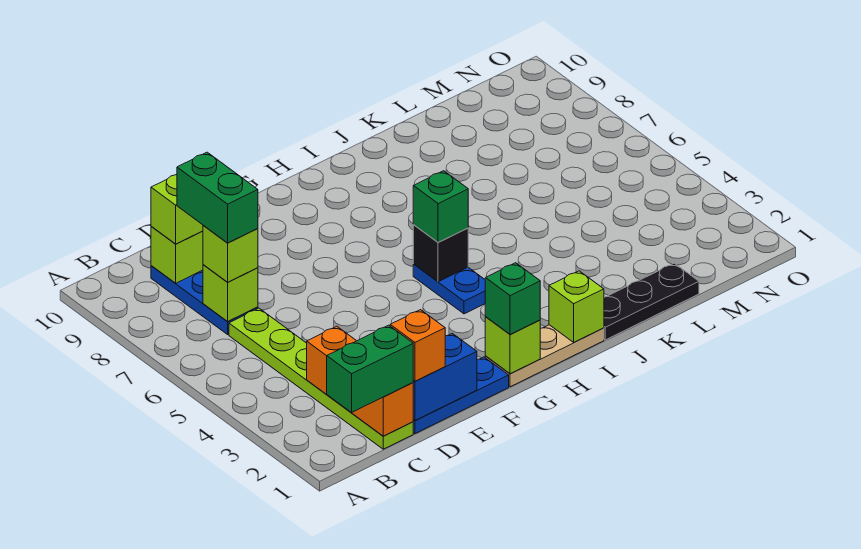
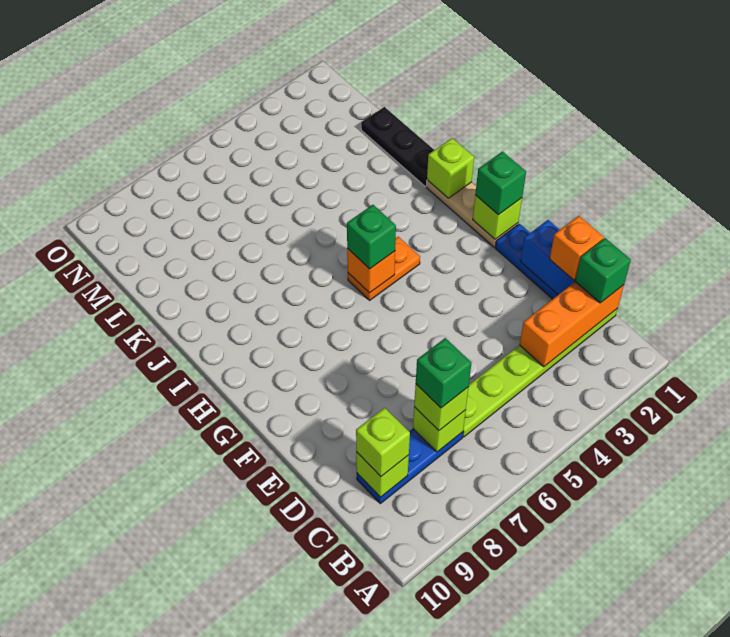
green 1x2 brick [327,325,413,413] -> green 1x1 brick [575,238,631,303]
green 1x2 brick [177,152,258,243] -> green 1x1 brick [416,338,471,408]
blue 1x2 plate [413,264,485,314] -> orange 1x2 plate [348,237,420,300]
black 1x1 brick [413,225,468,282] -> orange 1x1 brick [347,248,395,293]

